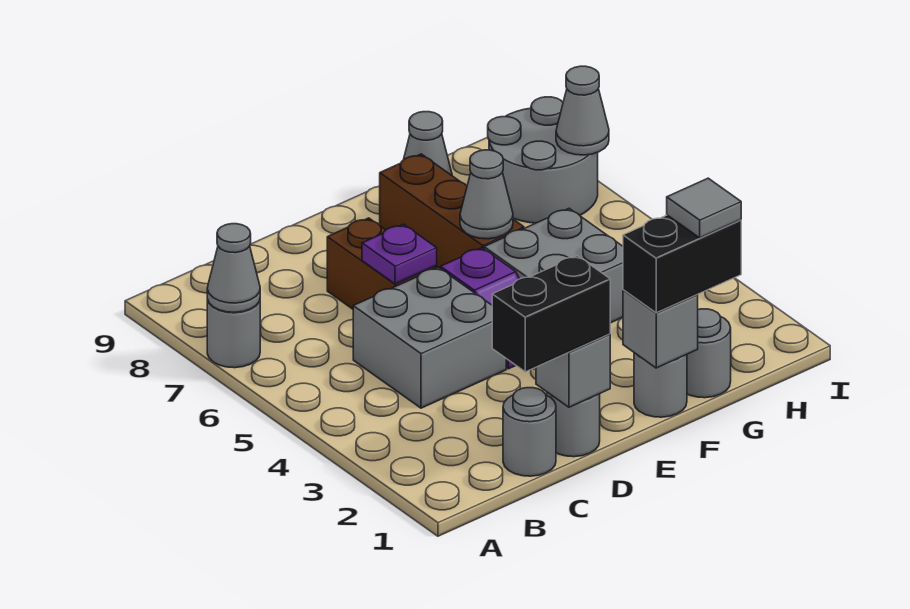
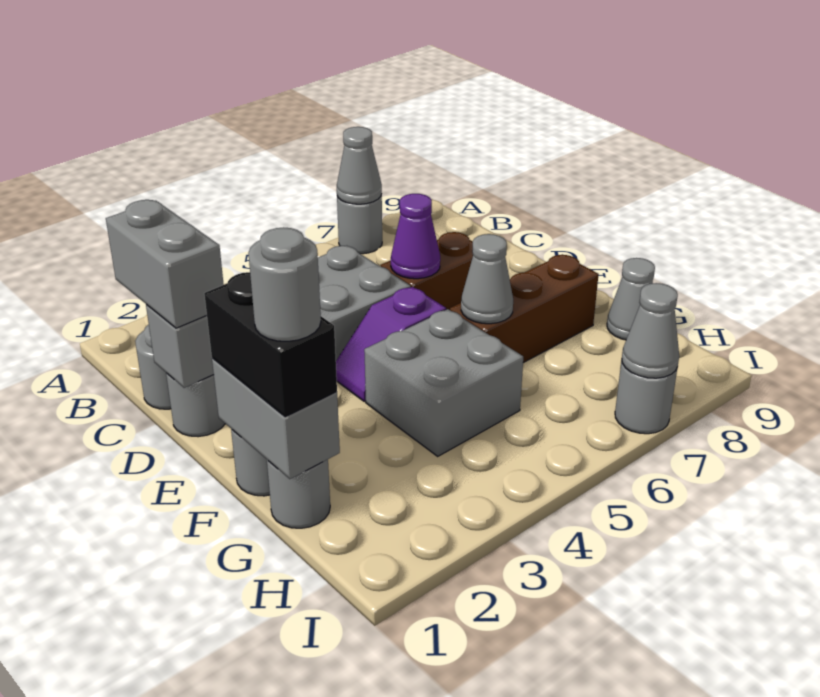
black 1x2 brick [492,256,610,372] -> grey 1x2 brick [106,200,224,328]
purple 1x1 plate [362,224,437,284] -> purple 1x1 cone [391,194,440,279]
grey 1x1 brick [623,290,698,368] -> grey 1x2 brick [212,358,340,479]
grey 1x1 tile [667,178,741,238] -> grey 1x1 round brick [248,227,321,341]
grey 2x2 round brick [488,97,598,223] -> grey 1x1 round brick [615,360,678,434]

